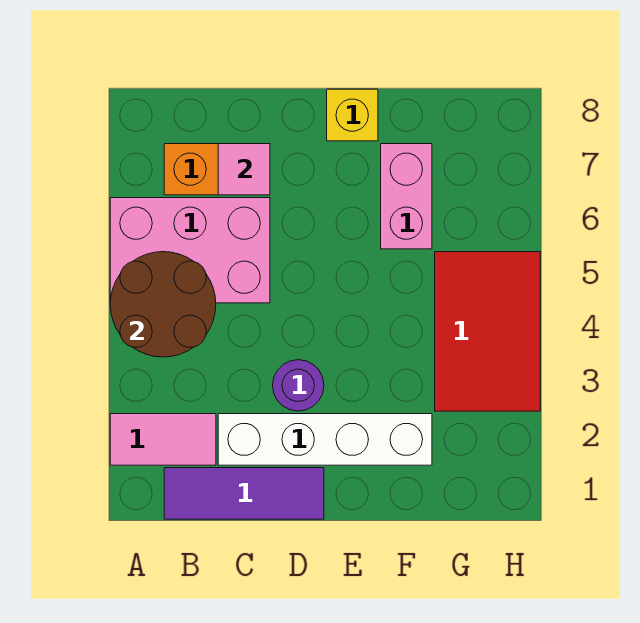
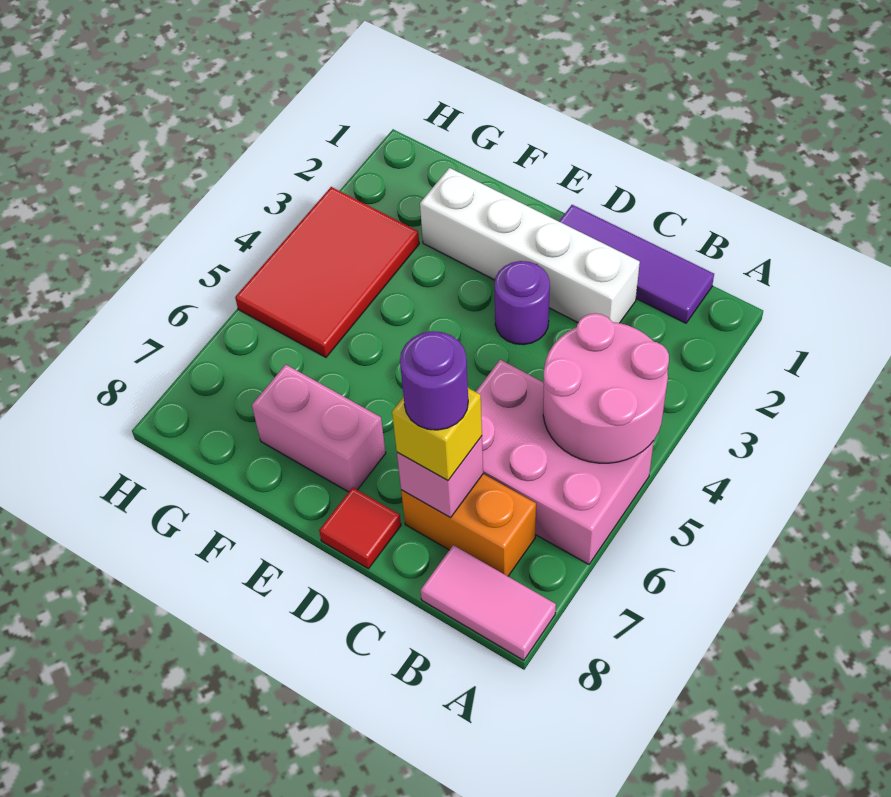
pink 1x2 tile [110,414,216,465] -> pink 1x2 tile moved to [421,545,556,660]
brown 2x2 round brick [110,252,216,357] -> pink 2x2 round brick [543,313,669,463]
pink 1x1 tile [218,144,270,195] -> pink 1x1 brick [397,436,483,518]
none -> purple 1x1 round brick [400,331,468,430]
none -> red 1x1 tile [319,487,401,569]
yellow 1x1 brick [327,89,378,141] -> yellow 1x1 brick moved to [392,388,482,481]
pink 1x2 brick [381,144,432,249] -> pink 1x2 brick turned to [252,364,386,492]

